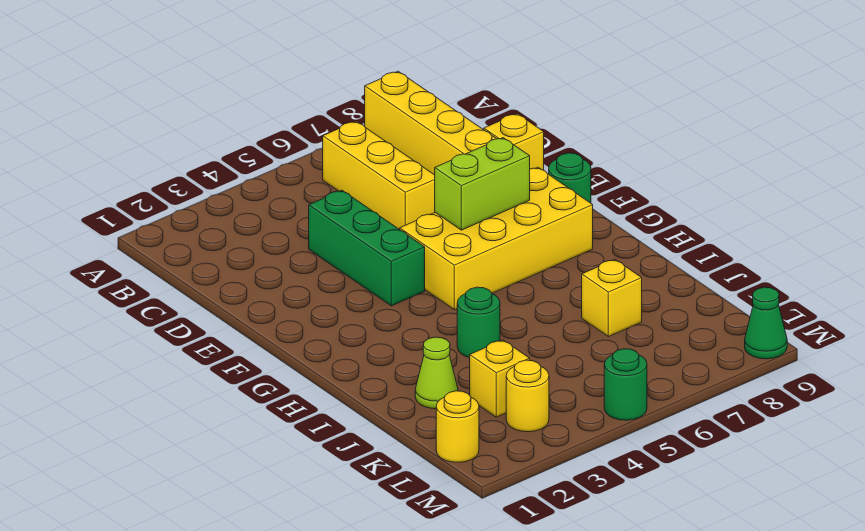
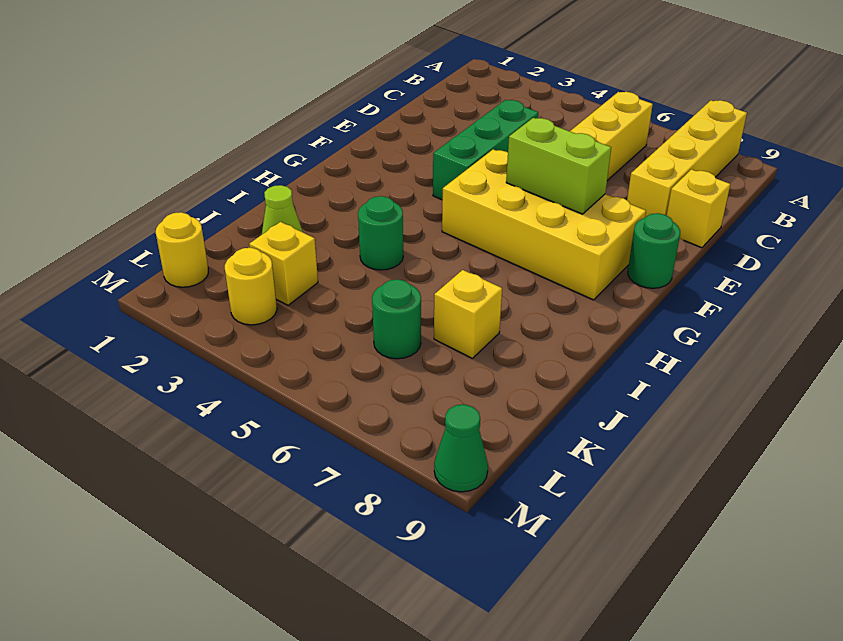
green 1x1 round brick [604,349,647,420] -> green 1x1 round brick moved to [372,279,421,359]

